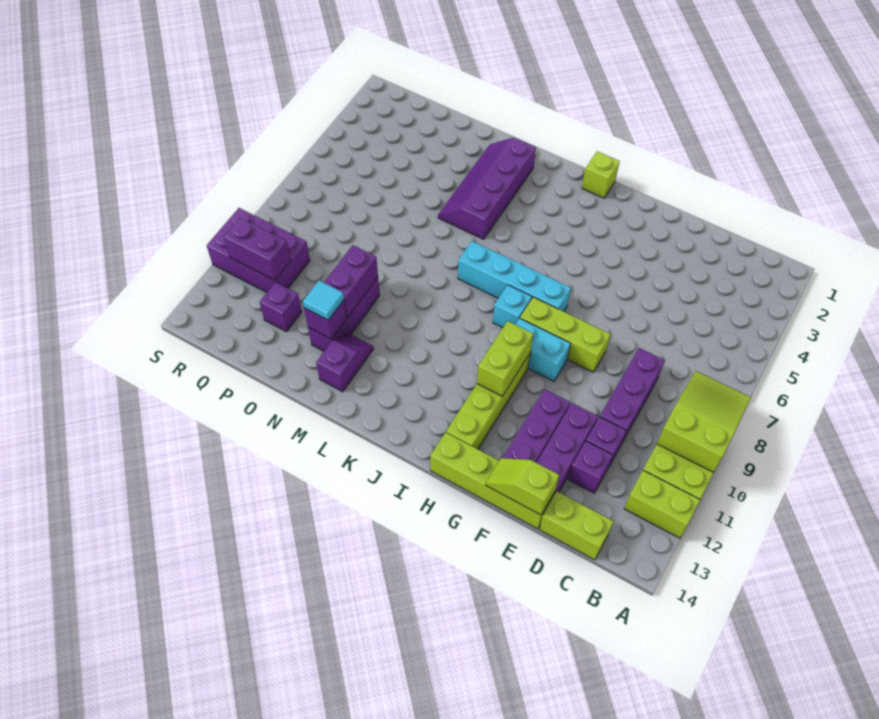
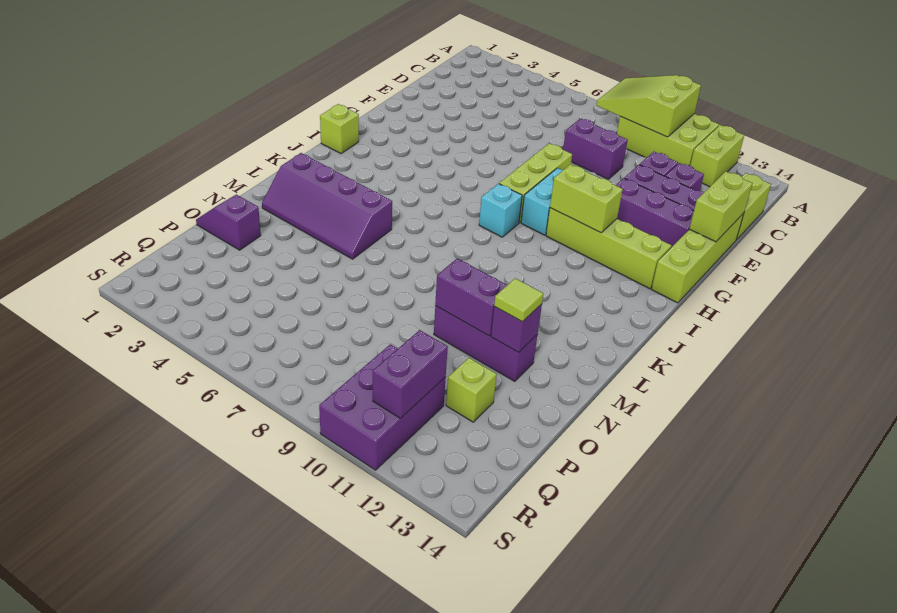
purple 1x3 brick [600,348,665,443] -> purple 1x2 brick [563,118,628,179]
lime 1x2 slope [486,458,559,515] -> lime 1x2 brick [690,171,752,242]
cyan 1x4 brick [458,241,571,311] -> none
purple 1x2 slope [316,334,373,392] -> purple 1x2 slope moved to [196,195,261,250]
cyan 1x1 tile [303,281,344,320] -> lime 1x1 tile [494,278,543,322]
purple 1x1 brick [260,282,302,332] -> lime 1x1 brick [446,358,497,422]

